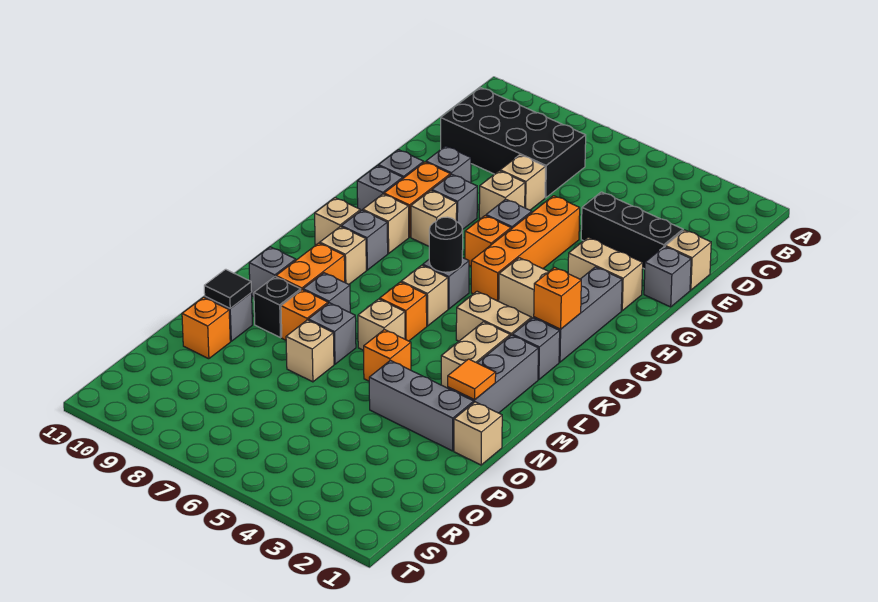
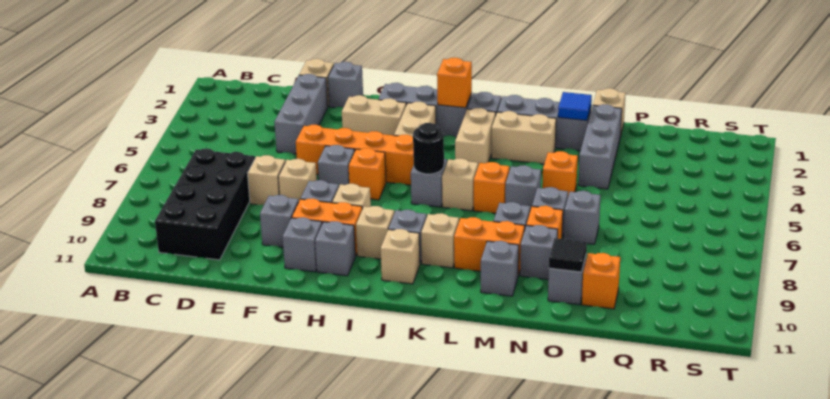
black 1x3 brick [581,192,683,269] -> grey 1x3 brick [274,74,328,154]
tan 1x2 brick [568,237,643,311] -> tan 1x2 brick turned to [342,95,406,135]
tan 1x1 brick [358,299,405,350] -> grey 1x1 brick [505,165,541,211]
orange 1x1 tile [448,359,496,400] -> blue 1x1 tile [558,92,592,120]
black 1x1 brick [254,277,301,338] -> grey 1x1 brick [520,225,558,279]
tan 1x1 brick [286,320,334,382] -> grey 1x1 brick [564,191,600,244]

